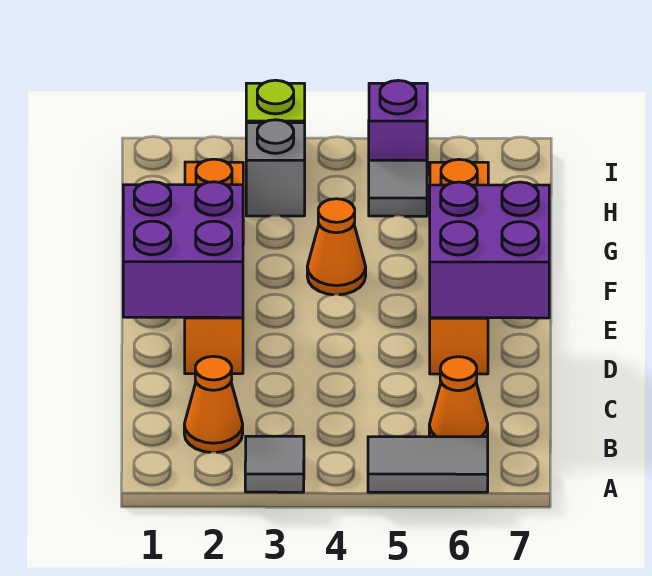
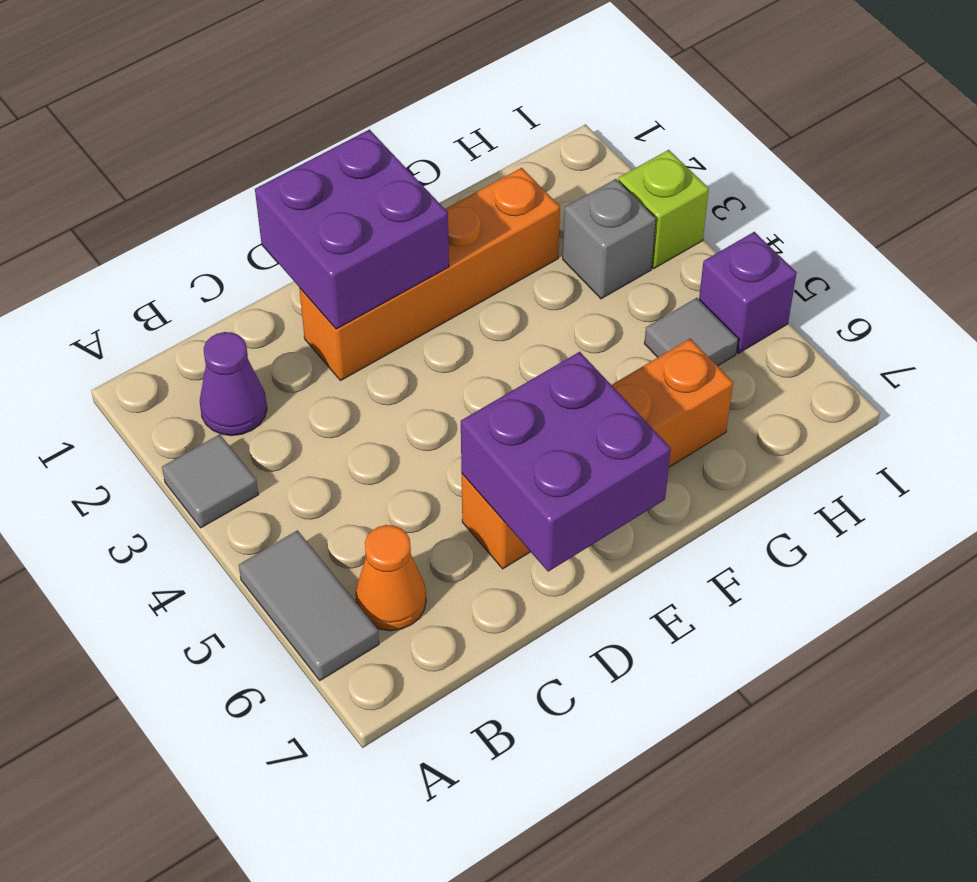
orange 1x1 cone [184,356,243,452] -> purple 1x1 cone [200,332,267,436]
orange 1x1 cone [307,199,366,295] -> none

